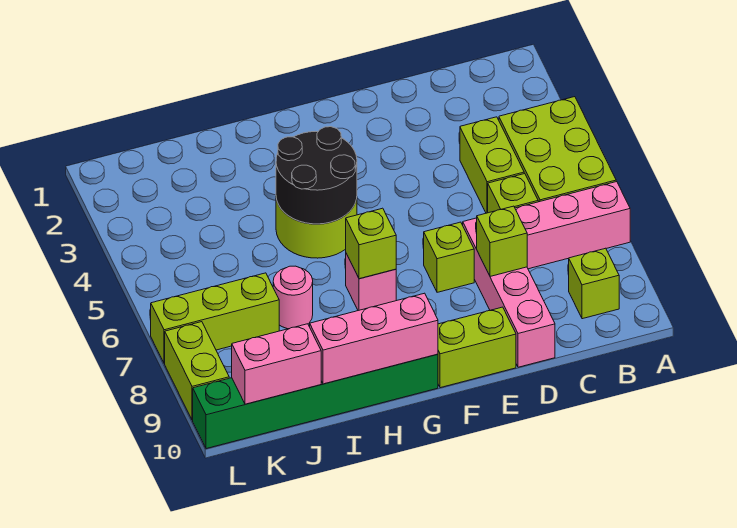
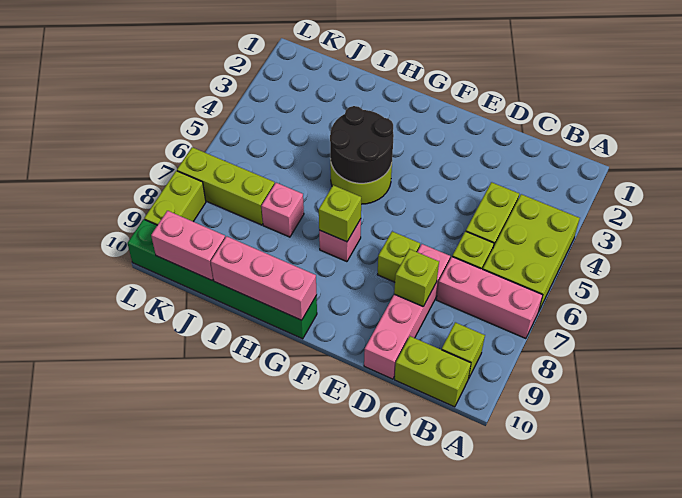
lime 1x2 brick [438,307,516,388] -> lime 1x2 brick moved to [394,336,471,407]
pink 1x1 round brick [273,266,313,329] -> pink 1x1 brick [261,183,304,237]

